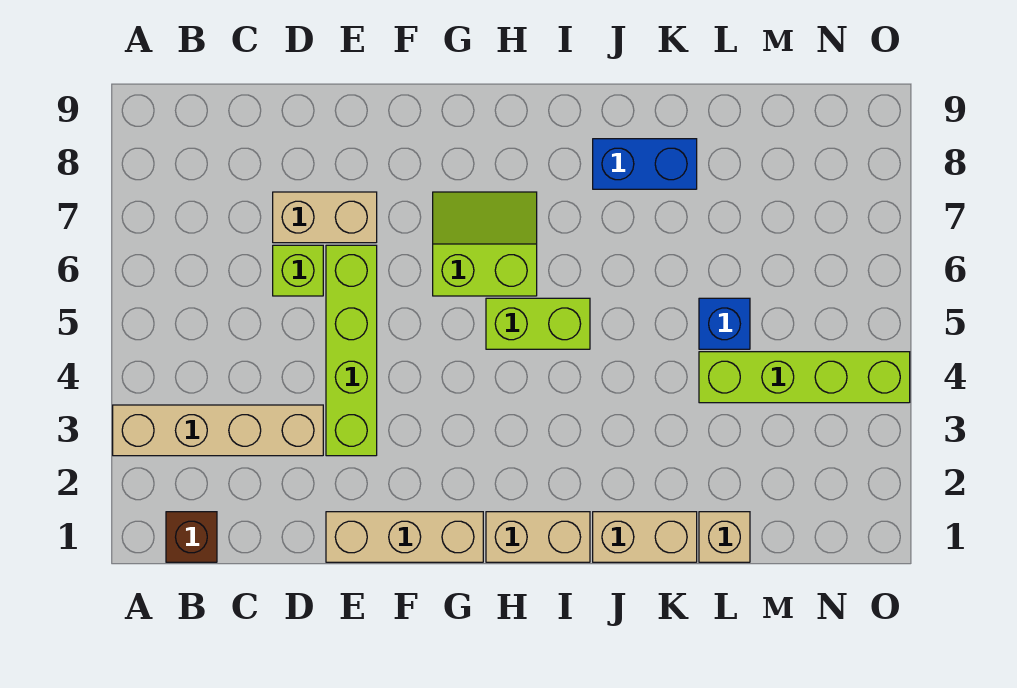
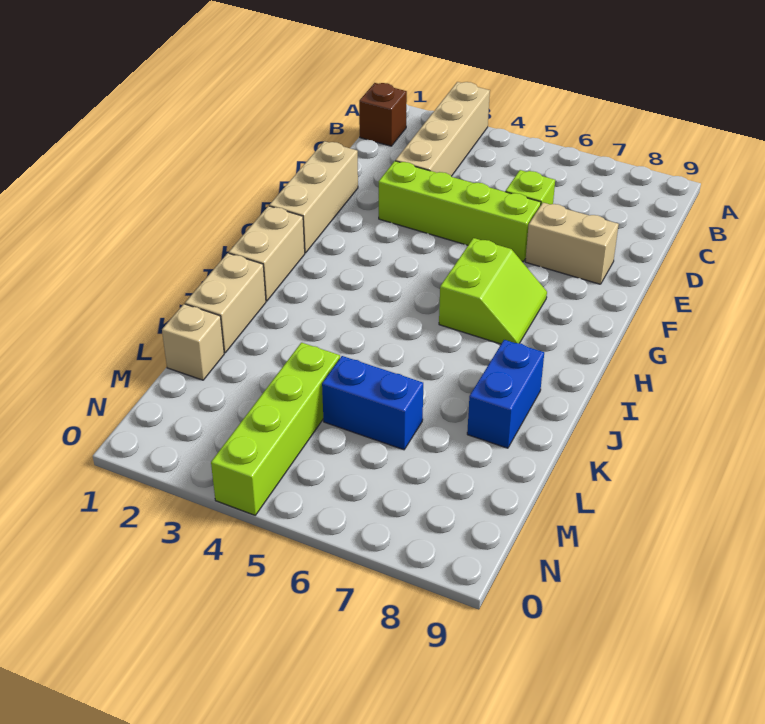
tan 1x2 brick [273,192,377,243] -> tan 1x2 brick turned to [525,203,619,284]
lime 1x2 brick [486,298,590,349] -> none
blue 1x1 brick [699,298,750,349] -> blue 1x2 brick [322,356,423,450]

